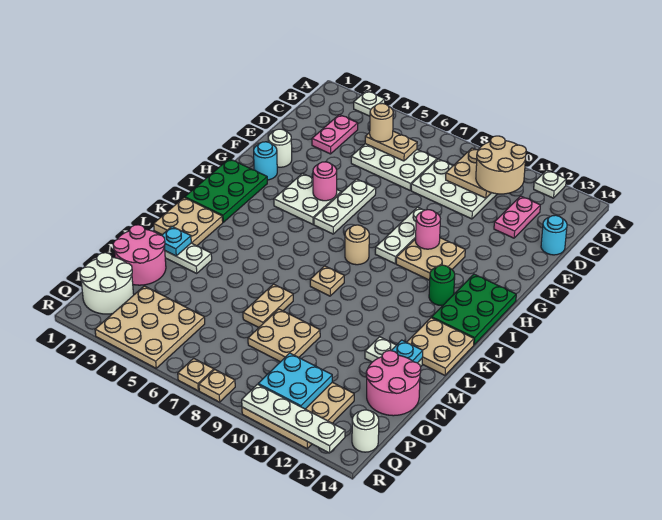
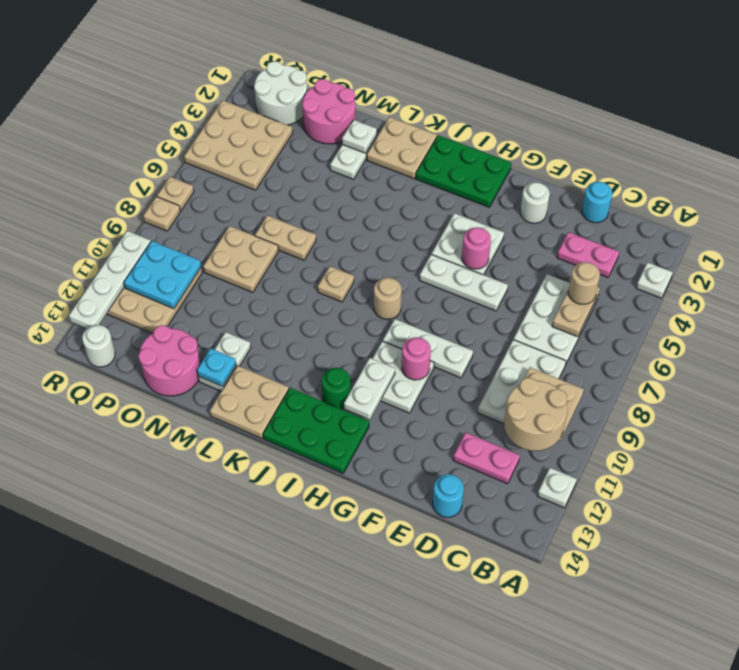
cyan 1x1 round brick [254,142,277,180] -> cyan 1x1 round brick moved to [582,182,612,223]
tan 2x2 plate [396,238,465,280] -> white 2x2 plate [372,341,434,413]
none -> white 1x2 plate [344,358,395,419]
cyan 1x1 plate [162,226,191,256] -> white 1x1 plate [342,120,377,153]

